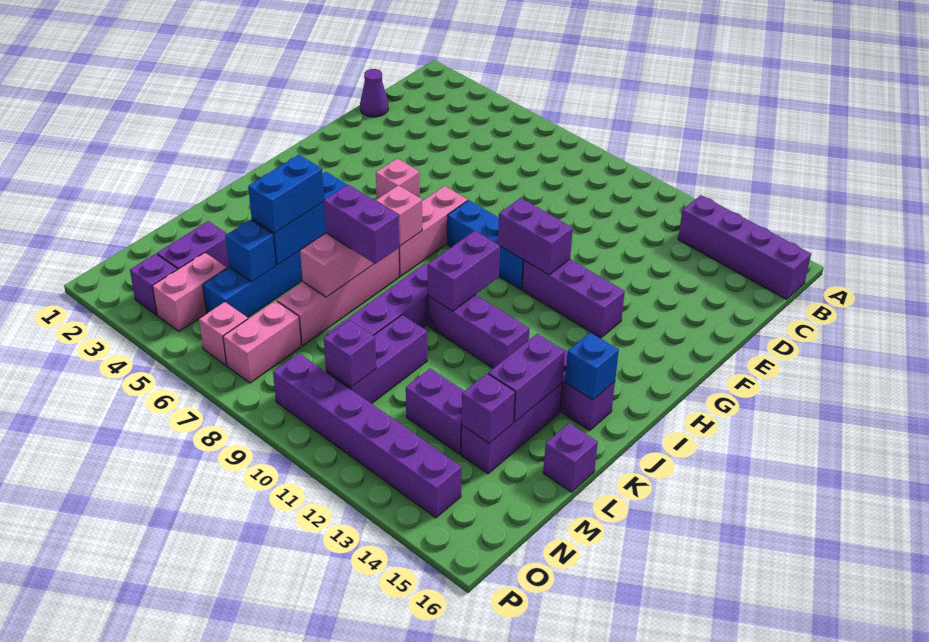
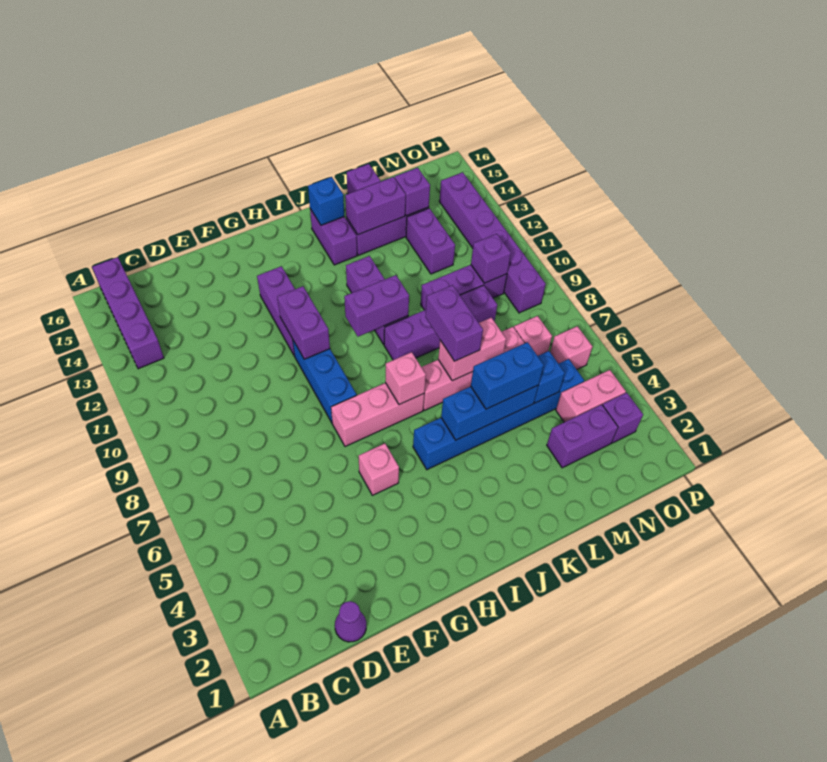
pink 1x2 brick [223,301,301,383] -> pink 1x1 brick [514,316,552,356]

